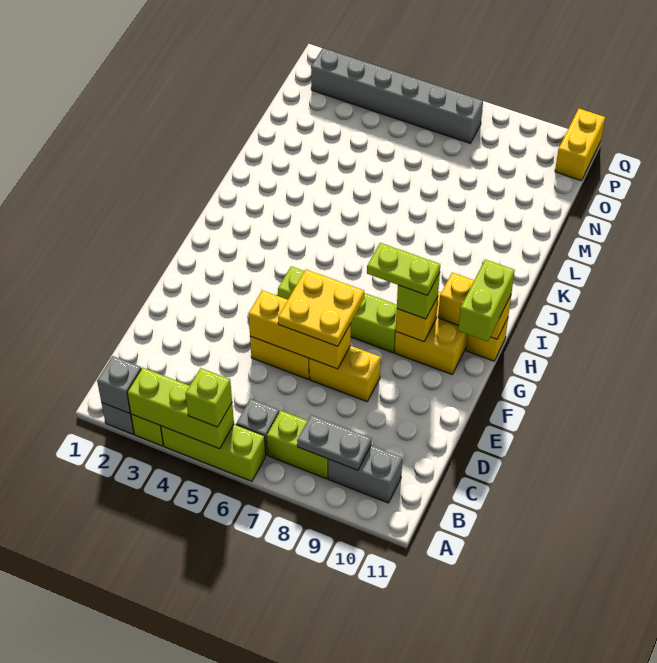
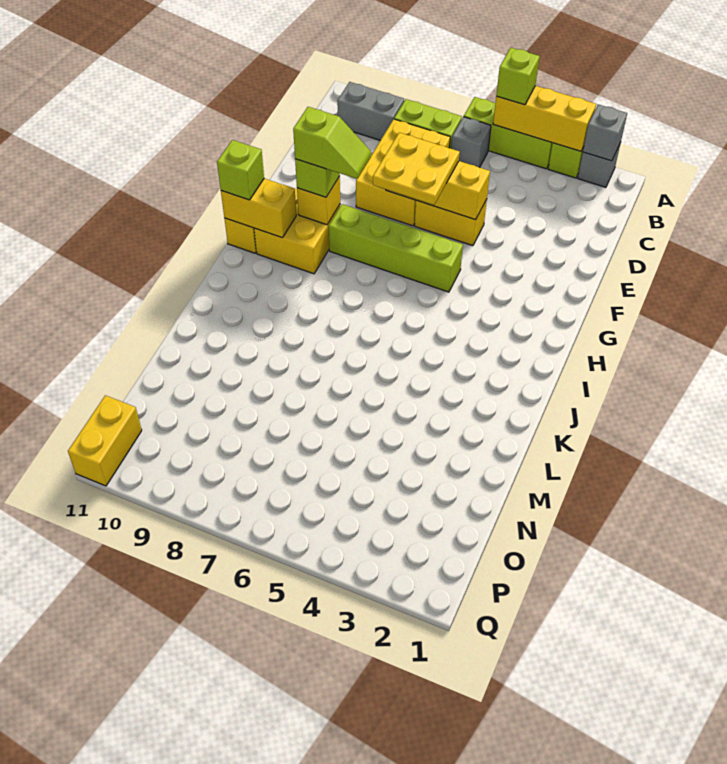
lime 1x3 brick [127,368,234,449] -> yellow 1x3 brick [493,86,596,151]
grey 1x2 plate [297,415,371,470] -> none
yellow 1x2 brick [309,346,381,402] -> yellow 2x3 brick [356,119,450,226]
lime 1x2 plate [367,243,440,295] -> lime 1x2 slope [293,107,371,179]
lime 1x2 brick [458,259,515,341] -> lime 1x1 brick [217,140,264,200]
grey 1x6 brick [311,48,483,143] -> none

